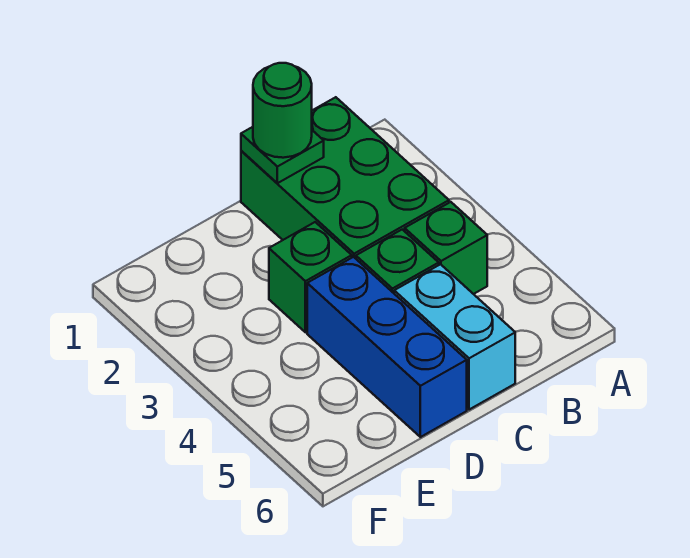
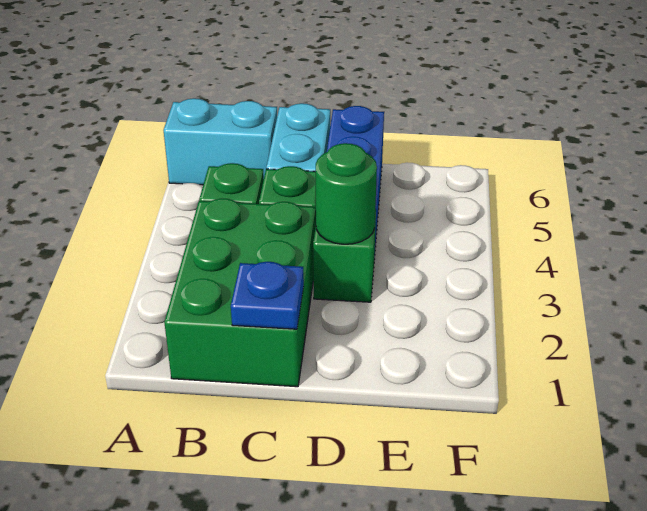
none -> cyan 1x2 brick [164,98,277,185]
green 1x1 plate [241,127,324,183] -> blue 1x1 plate [231,262,304,329]
green 1x1 round brick [253,63,312,158] -> green 1x1 round brick moved to [316,143,377,244]

